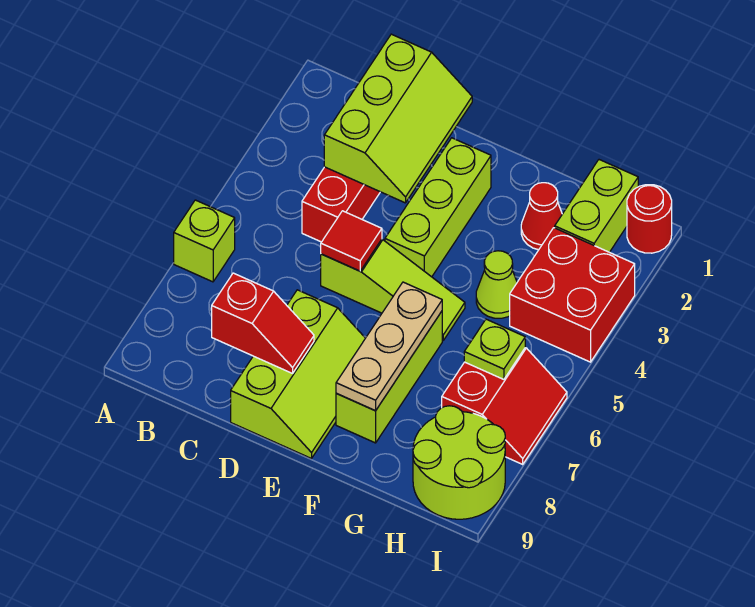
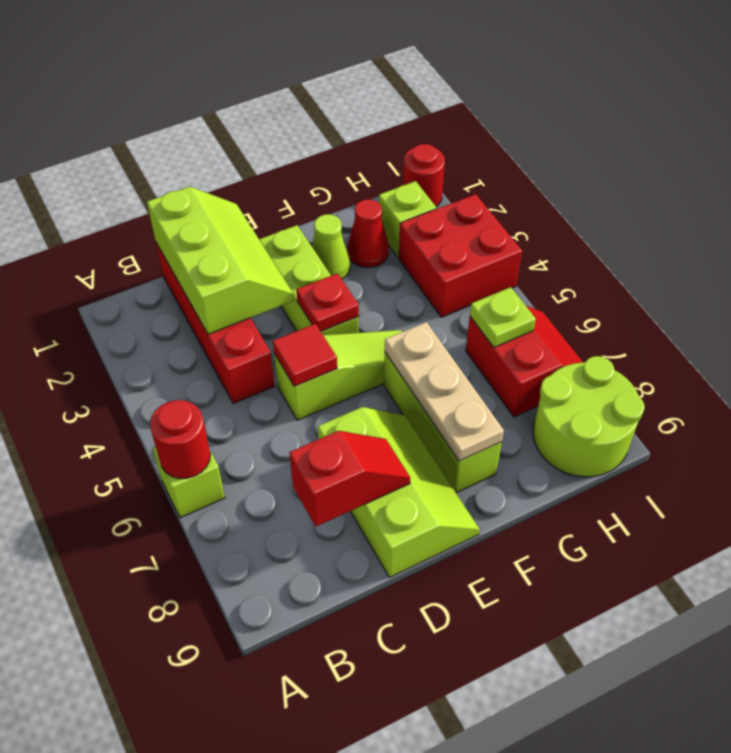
none -> red 1x1 round brick [150,400,210,478]
none -> red 1x1 plate [296,273,359,331]
lime 1x1 cone [476,251,517,318] -> lime 1x1 cone moved to [312,214,350,279]
lime 1x2 brick [555,160,638,252] -> lime 1x1 brick [379,181,436,258]

